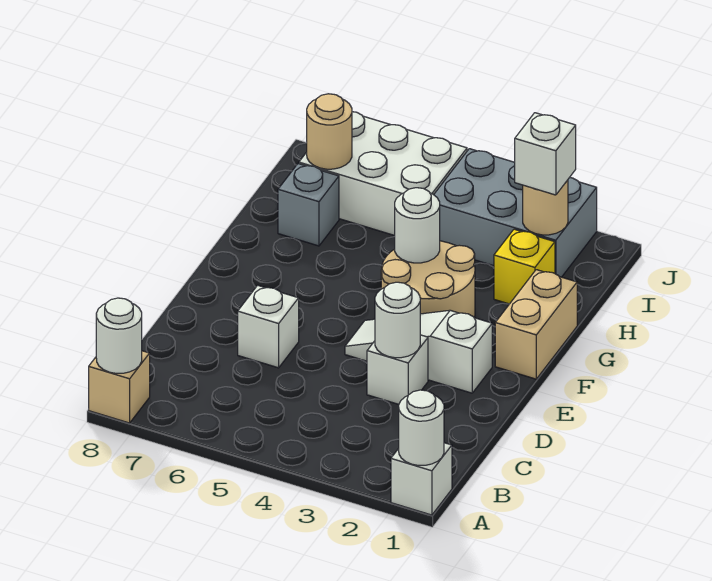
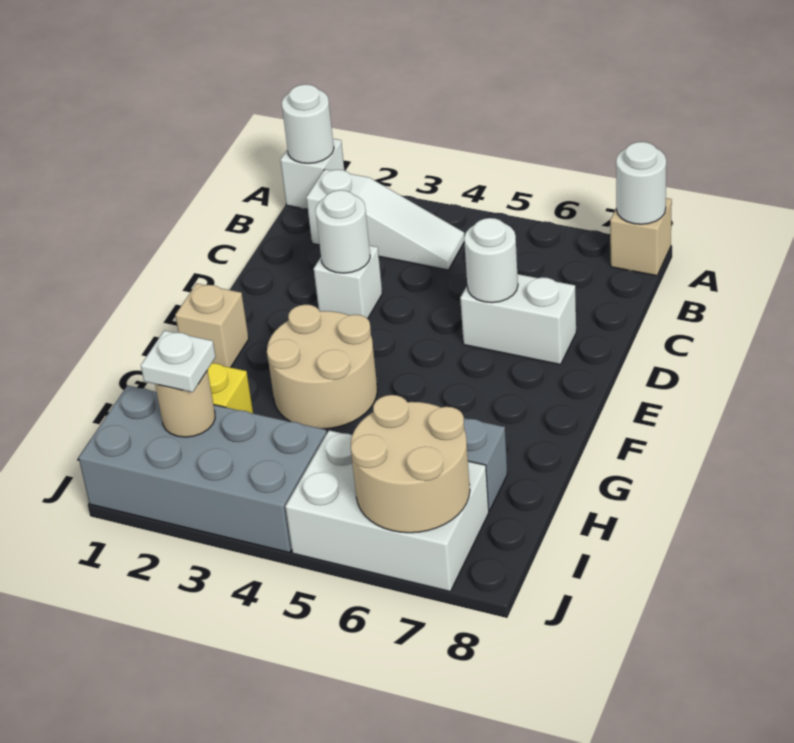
white 1x1 brick [238,285,299,368] -> white 1x2 brick [460,274,576,365]
white 1x3 slope [345,310,492,393] -> white 1x3 slope moved to [306,169,465,270]
tan 1x2 brick [495,270,577,379] -> tan 1x1 brick [175,283,249,367]
white 1x1 round brick [395,188,440,263] -> white 1x1 round brick moved to [464,218,518,303]
grey 2x3 brick [434,149,597,277] -> grey 2x4 brick [79,386,327,553]
white 1x1 brick [515,113,576,195] -> white 1x1 plate [141,330,216,392]
tan 1x1 round brick [307,94,352,169] -> tan 2x2 round brick [351,395,470,533]

